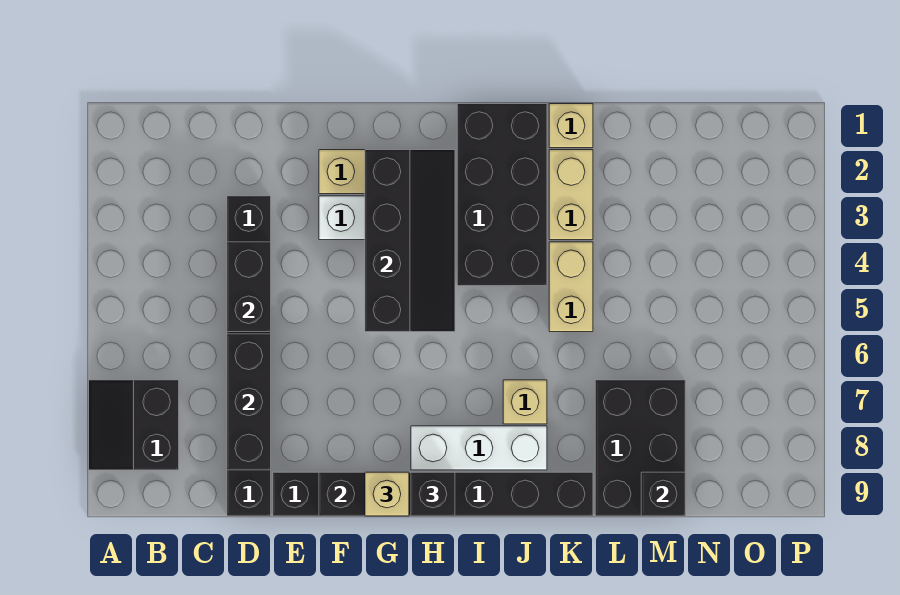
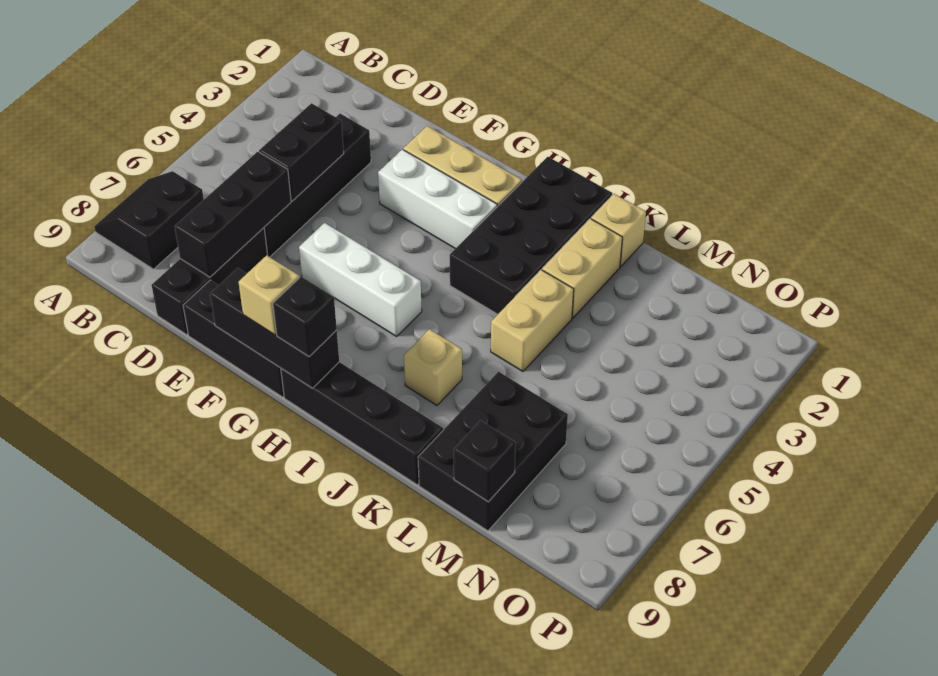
black 2x4 slope [365,150,455,332] -> none
white 1x3 brick [411,426,547,470] -> white 1x3 brick moved to [299,223,422,336]

